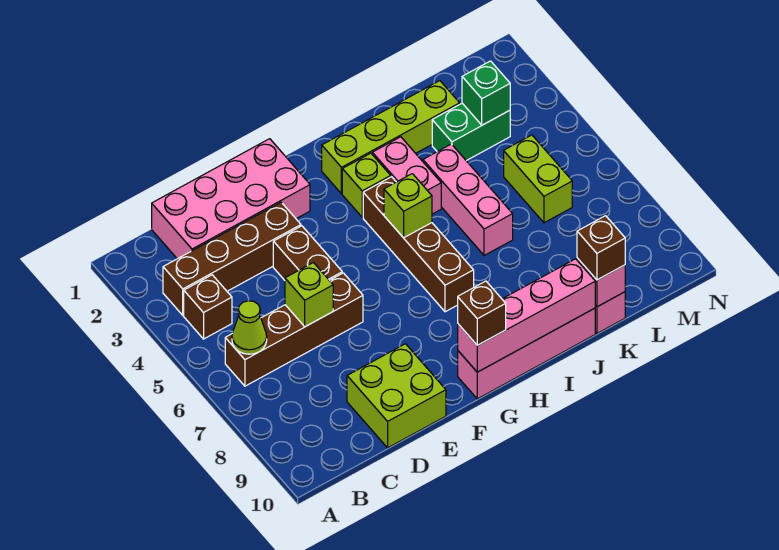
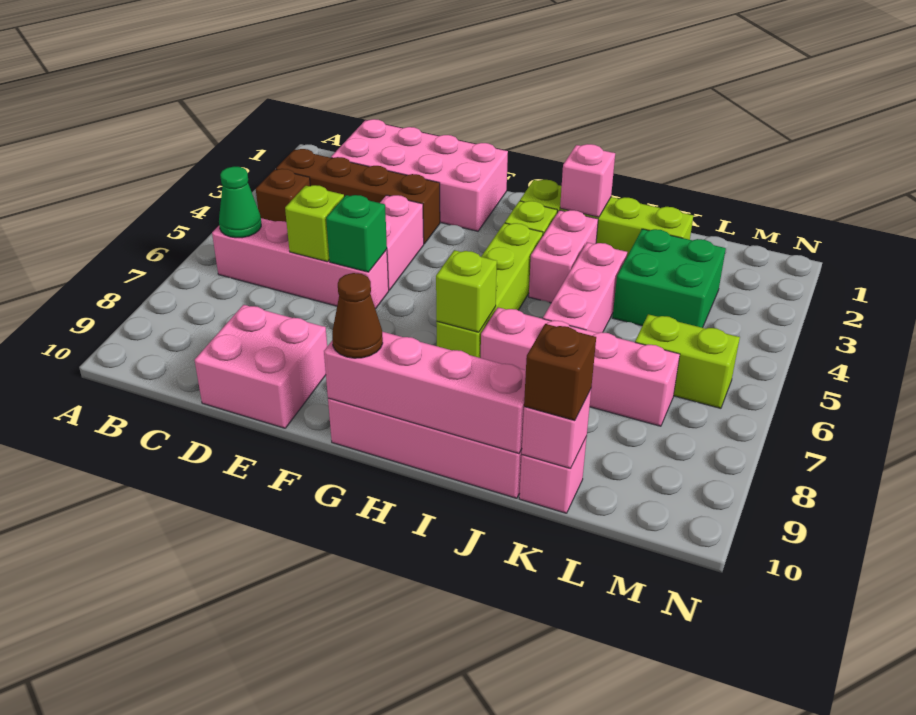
brown 1x4 brick [225,273,363,386] -> pink 1x4 brick [212,218,389,309]
lime 1x1 cone [232,300,267,354] -> green 1x1 cone [219,167,261,238]
lime 2x2 brick [347,344,446,448] -> pink 2x2 brick [195,305,327,428]
brown 1x2 brick [273,226,342,280] -> pink 1x2 brick [380,195,424,290]
brown 1x1 brick [458,281,506,345] -> brown 1x1 cone [332,273,383,358]
brown 1x4 brick [363,177,474,312] -> lime 1x4 brick [436,223,543,358]
lime 1x1 brick [384,174,432,238] -> lime 1x1 brick moved to [436,250,497,332]
none -> pink 1x1 brick [560,144,615,217]
none -> pink 1x4 brick [481,307,680,426]
green 1x2 brick [432,103,510,161] -> green 2x2 brick [613,229,726,328]
green 1x1 brick [462,61,510,125] -> green 1x1 brick moved to [326,195,387,272]
lime 1x2 brick [504,135,572,223] -> lime 1x2 brick turned to [635,314,740,408]

